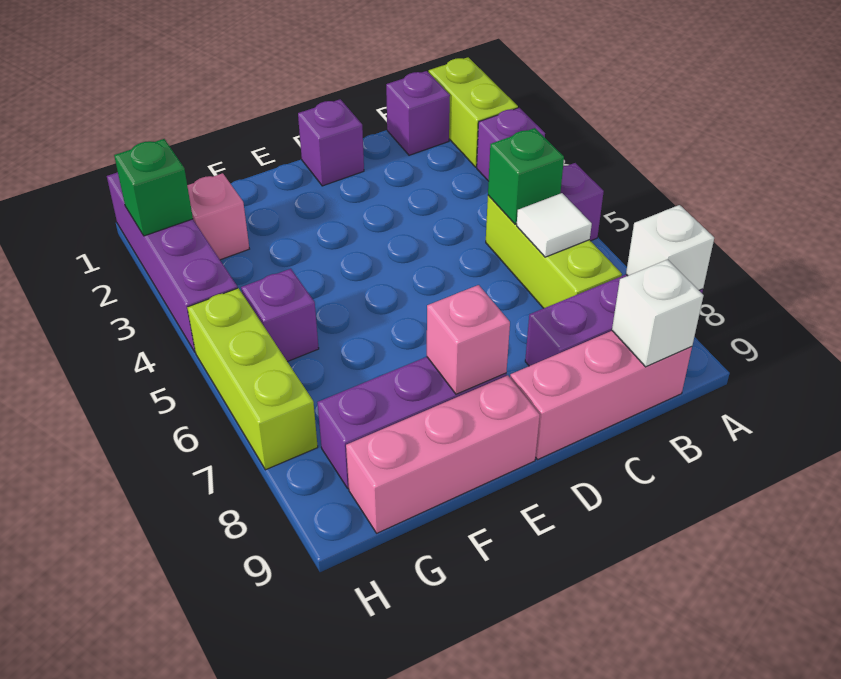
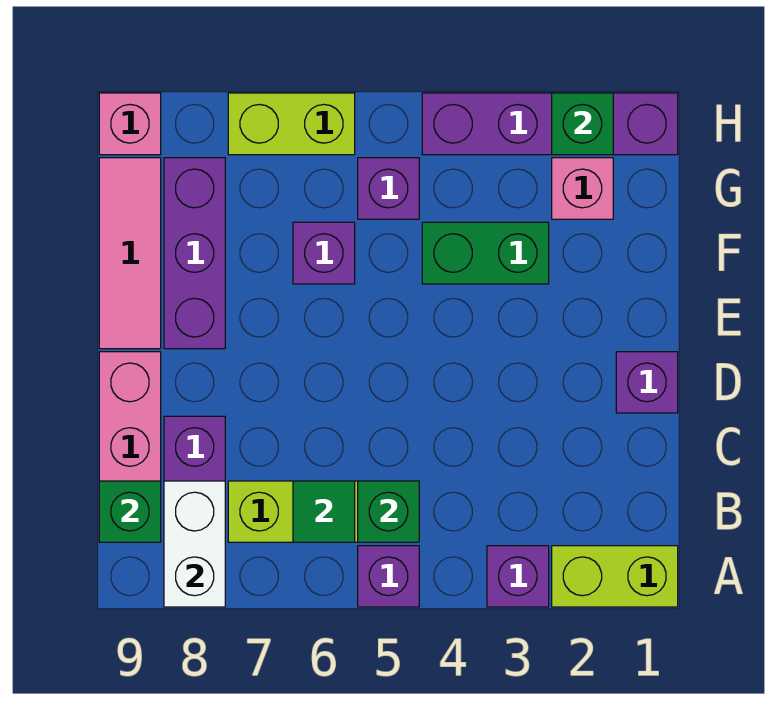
white 1x1 brick [626,205,714,290] -> white 1x2 brick [164,481,225,607]
purple 1x1 brick [386,71,450,155] -> purple 1x1 brick moved to [293,222,355,284]
white 1x1 tile [517,193,592,257] -> green 1x1 tile [293,481,355,542]
white 1x1 brick [612,259,703,367] -> green 1x1 brick [99,481,161,542]
pink 1x1 brick [427,285,510,394] -> pink 1x1 brick moved to [99,93,161,155]
pink 1x3 brick [346,375,540,533] -> pink 1x3 tile [99,158,161,349]
none -> green 1x2 brick [422,222,549,284]
lime 1x3 brick [187,288,318,470] -> lime 1x2 brick [228,93,355,155]

